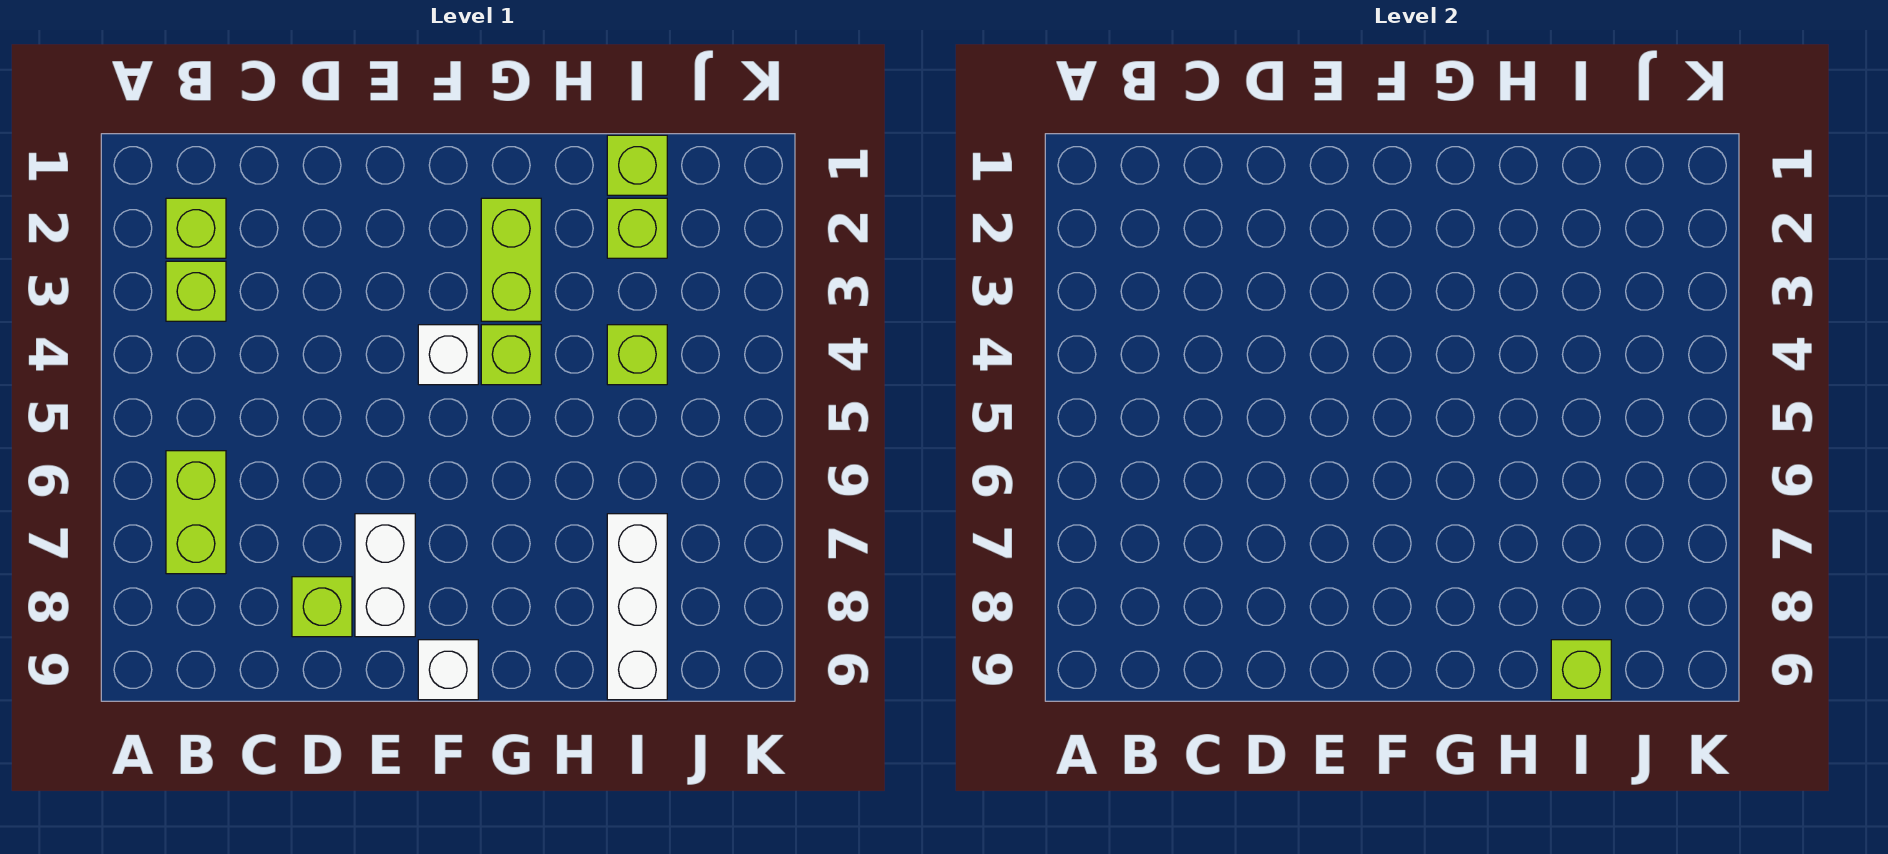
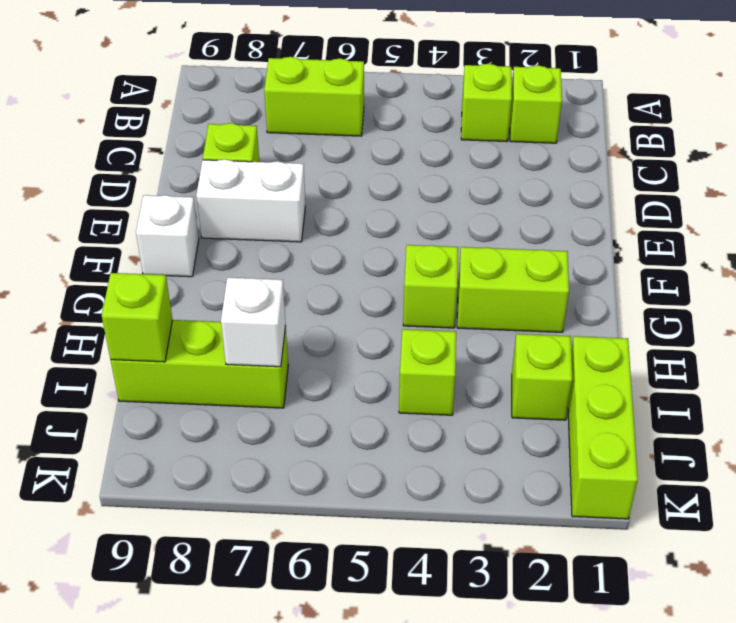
white 1x1 brick [418,325,478,385] -> white 1x1 brick moved to [221,277,286,367]
lime 1x1 brick [607,135,667,195] -> lime 1x3 brick [568,336,638,519]
white 1x3 brick [607,514,667,700] -> lime 1x3 brick [111,320,288,408]

